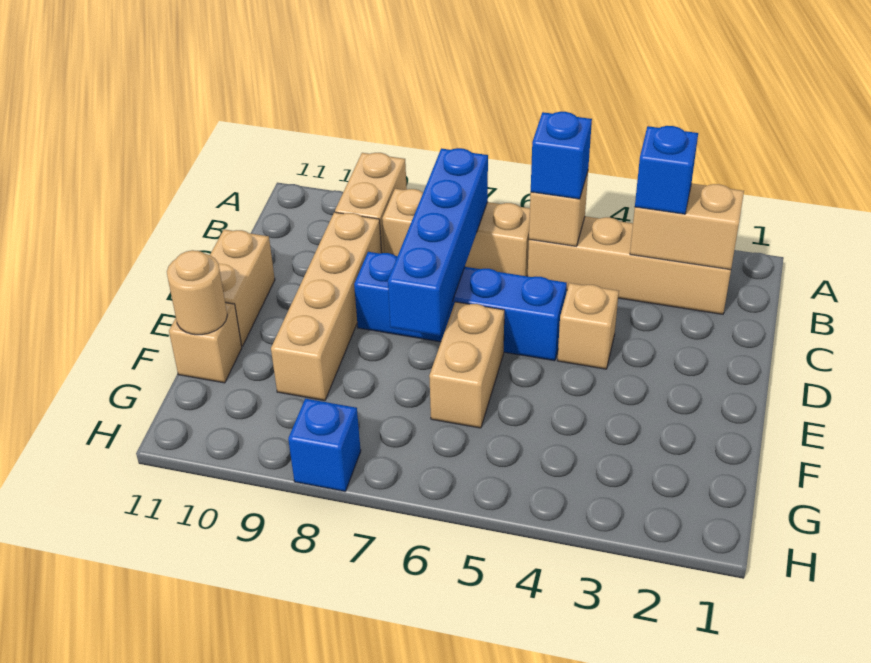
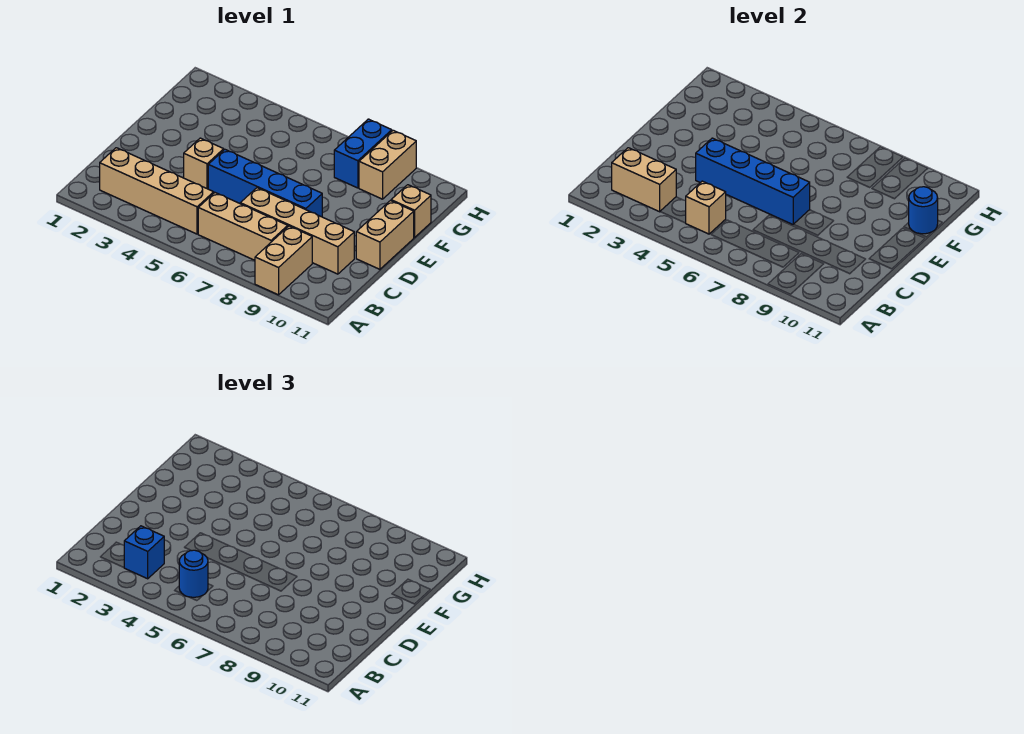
blue 1x1 brick [531,112,592,199] -> blue 1x1 round brick [179,550,208,597]
blue 1x4 brick [388,148,488,336] -> blue 1x4 brick turned to [696,138,810,224]
tan 1x4 brick [271,212,382,401] -> tan 1x4 brick turned to [240,188,354,274]
tan 1x2 brick [429,302,504,428] -> tan 1x2 brick moved to [359,130,416,199]
tan 1x1 round brick [167,250,227,335] -> blue 1x1 round brick [909,187,938,234]
blue 1x1 brick [288,399,361,491] -> blue 1x2 brick [334,119,392,188]

